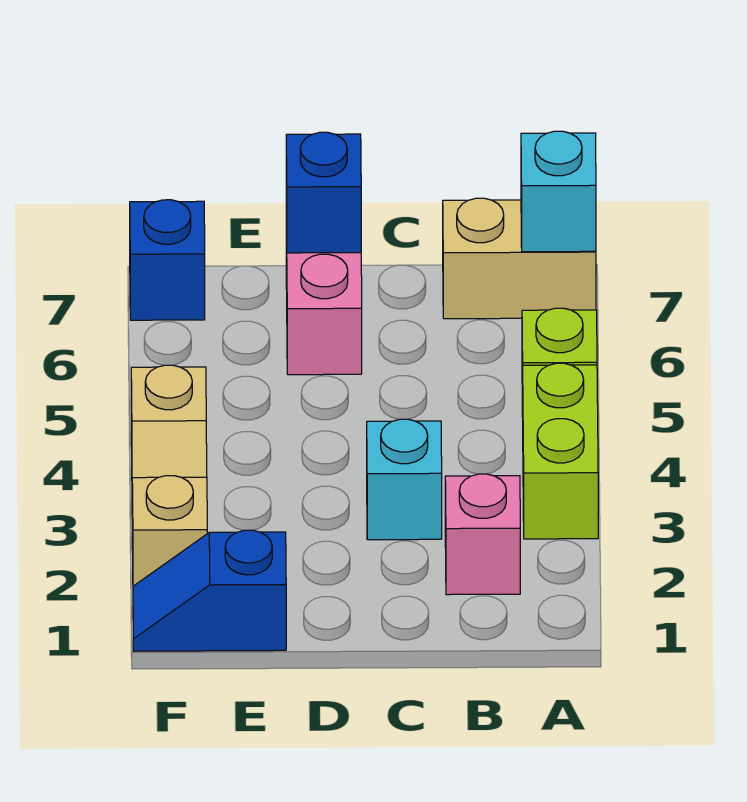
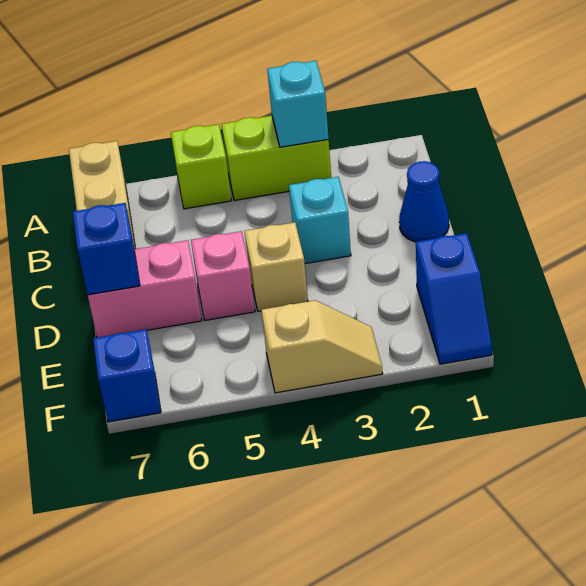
cyan 1x1 brick [521,131,596,252] -> cyan 1x1 brick moved to [267,61,329,147]
pink 1x1 brick [445,474,520,595] -> pink 1x1 brick moved to [191,231,255,320]
none -> blue 1x1 cone [399,161,449,242]
tan 1x1 brick [132,476,207,586] -> tan 1x1 brick moved to [245,222,308,311]

